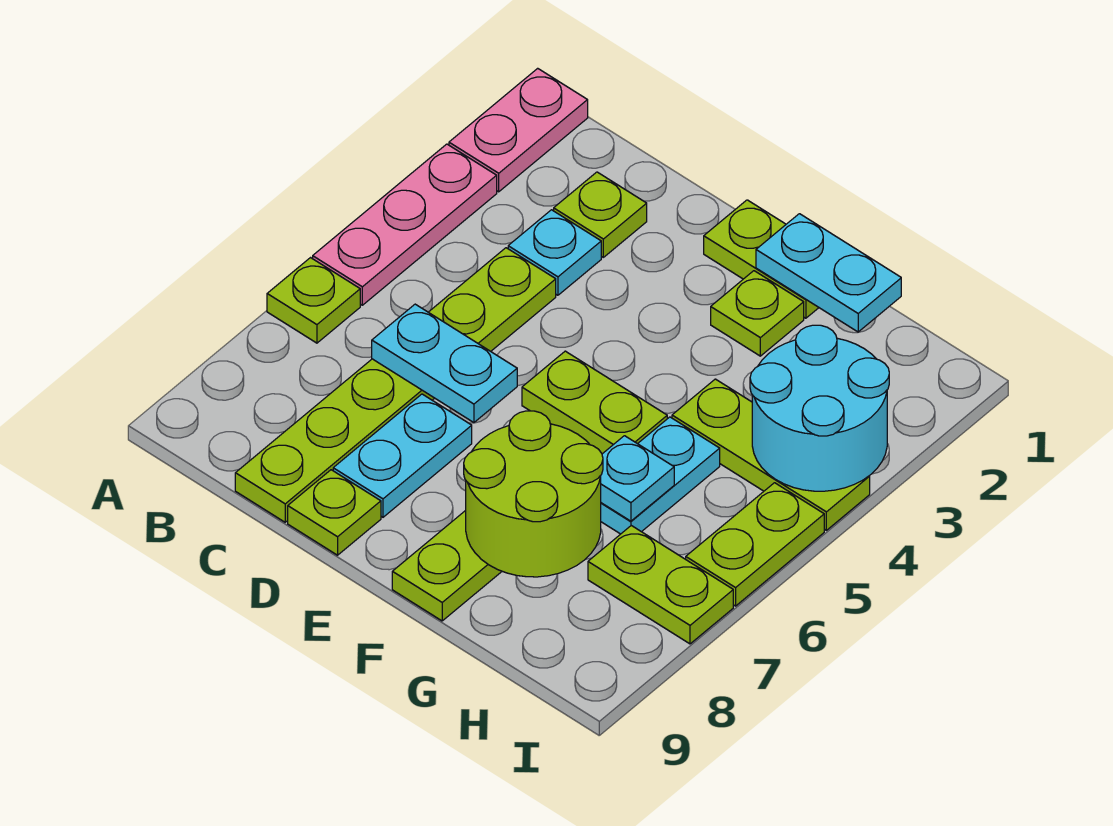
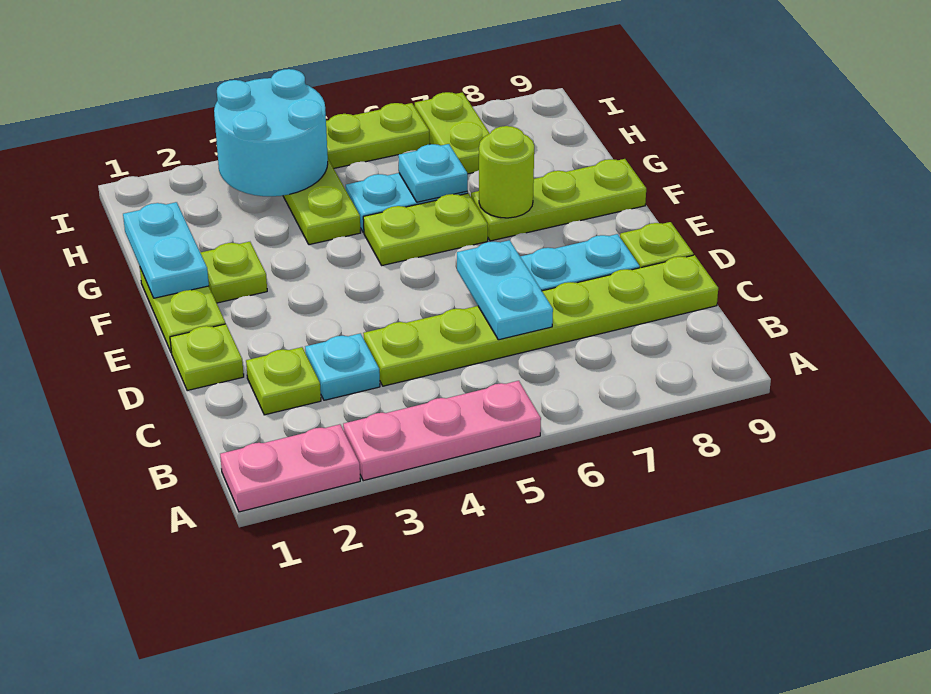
lime 1x1 plate [267,258,360,343] -> lime 1x1 plate moved to [170,324,244,391]
lime 1x2 plate [522,351,667,454] -> lime 1x2 plate turned to [363,193,488,265]
lime 2x2 round brick [464,411,603,577] -> lime 1x1 round brick [479,126,534,218]

